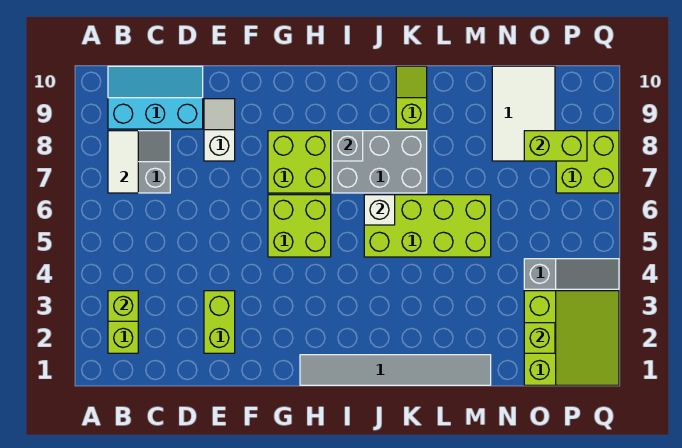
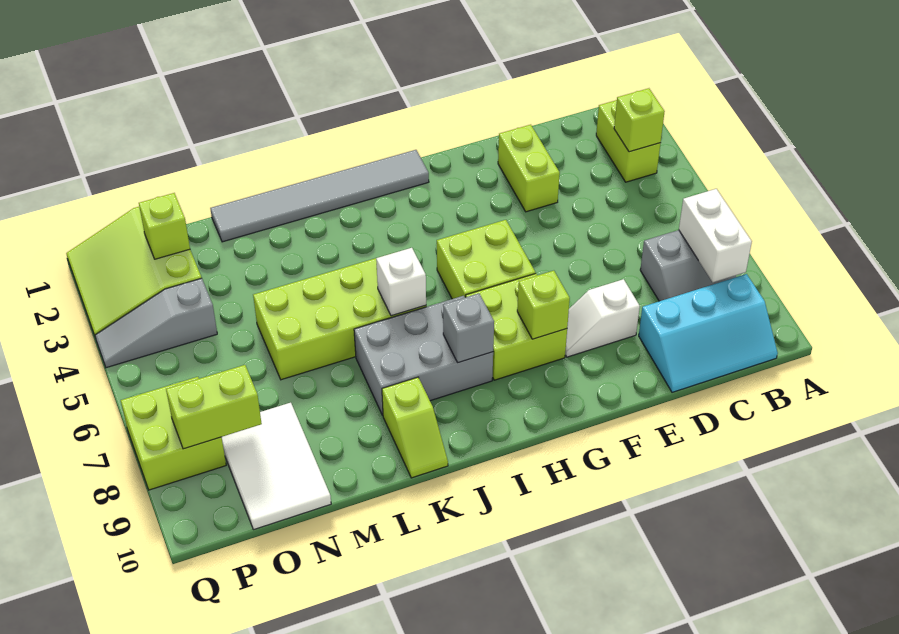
white 1x2 tile [108,131,138,193] -> white 1x2 brick [679,189,752,282]
white 1x2 slope [204,99,235,161] -> white 1x2 slope turned to [565,279,640,357]
none -> lime 1x1 brick [517,271,570,339]

